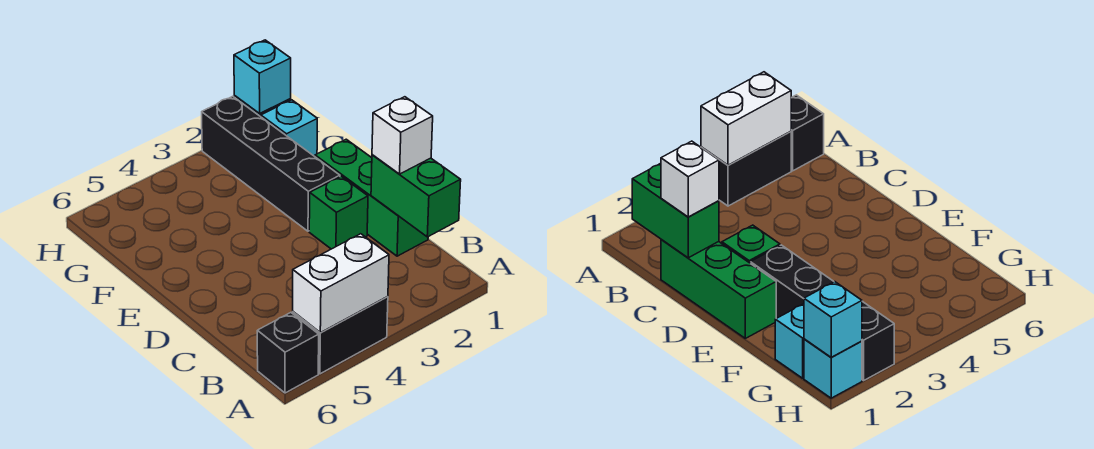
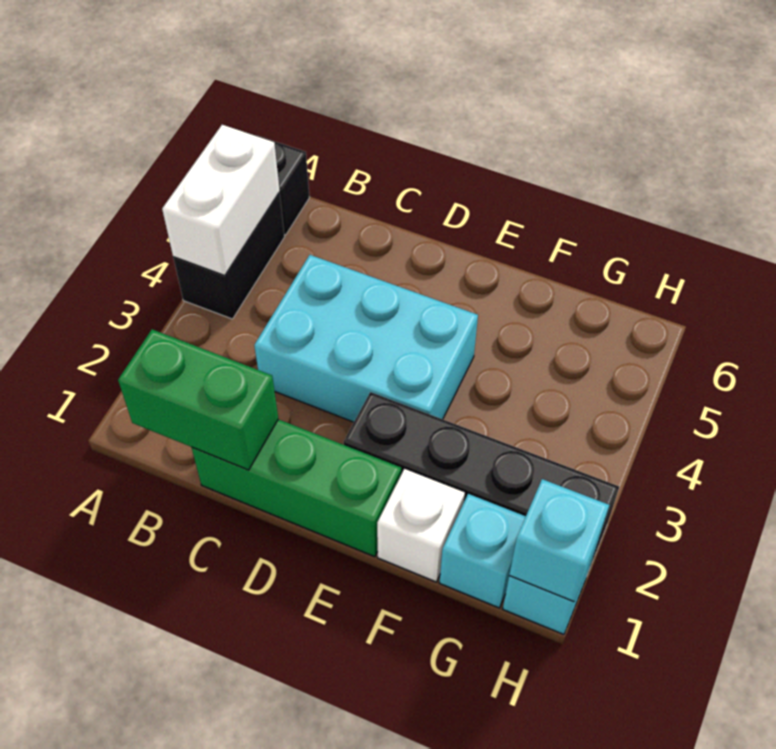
white 1x1 brick [372,97,433,174] -> white 1x1 brick moved to [377,469,465,582]
none -> cyan 2x3 brick [254,255,478,422]
green 1x1 brick [309,176,368,249] -> none

